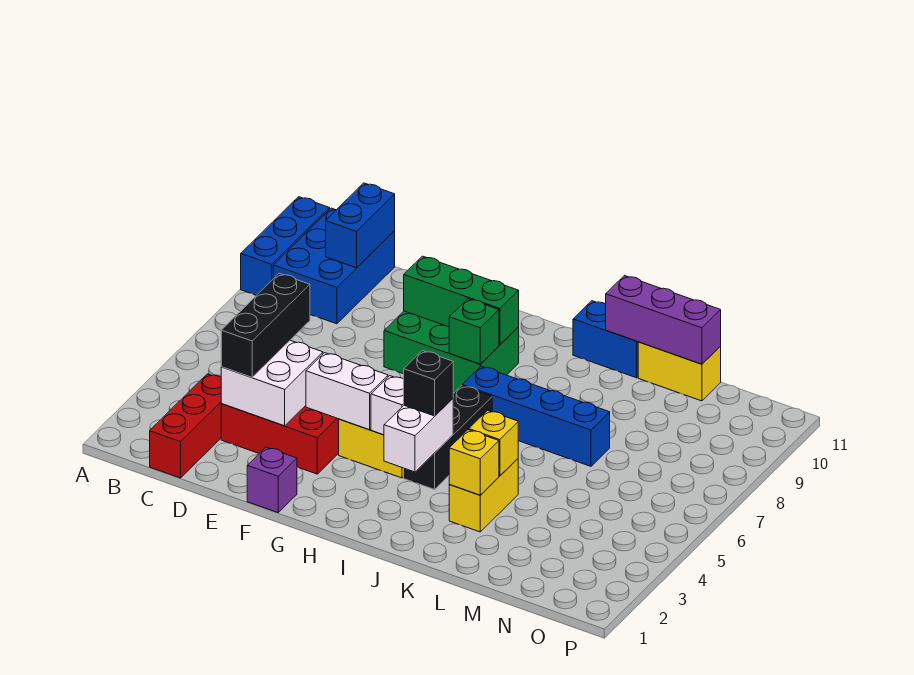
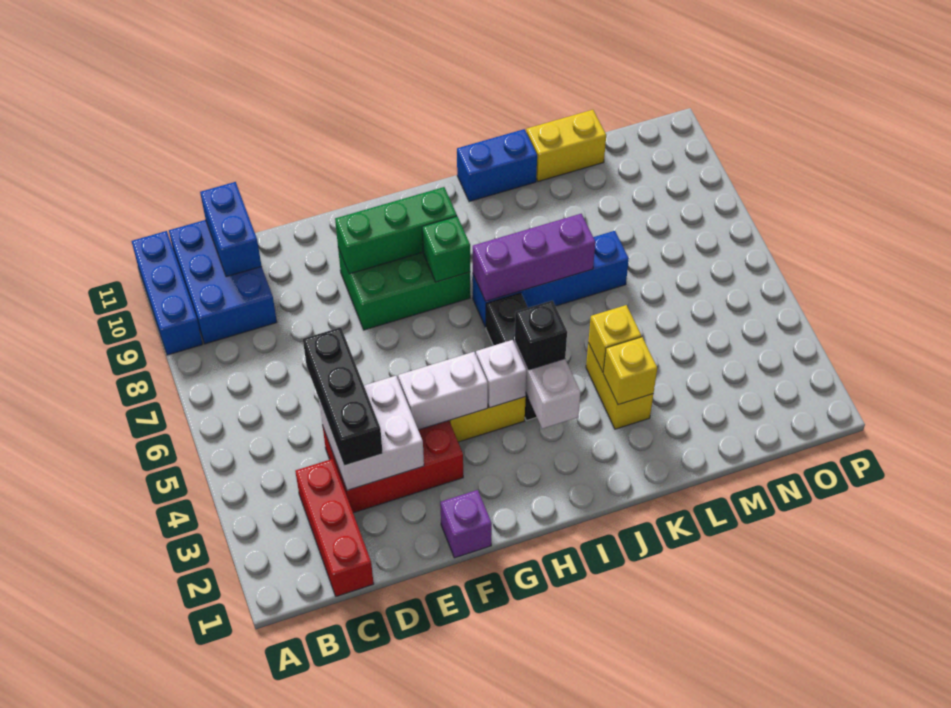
purple 1x3 brick [606,276,721,364] -> purple 1x3 brick moved to [473,214,595,301]

